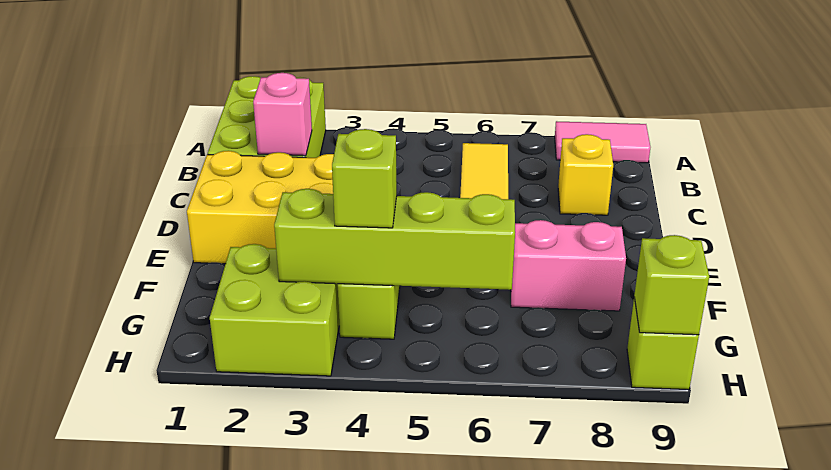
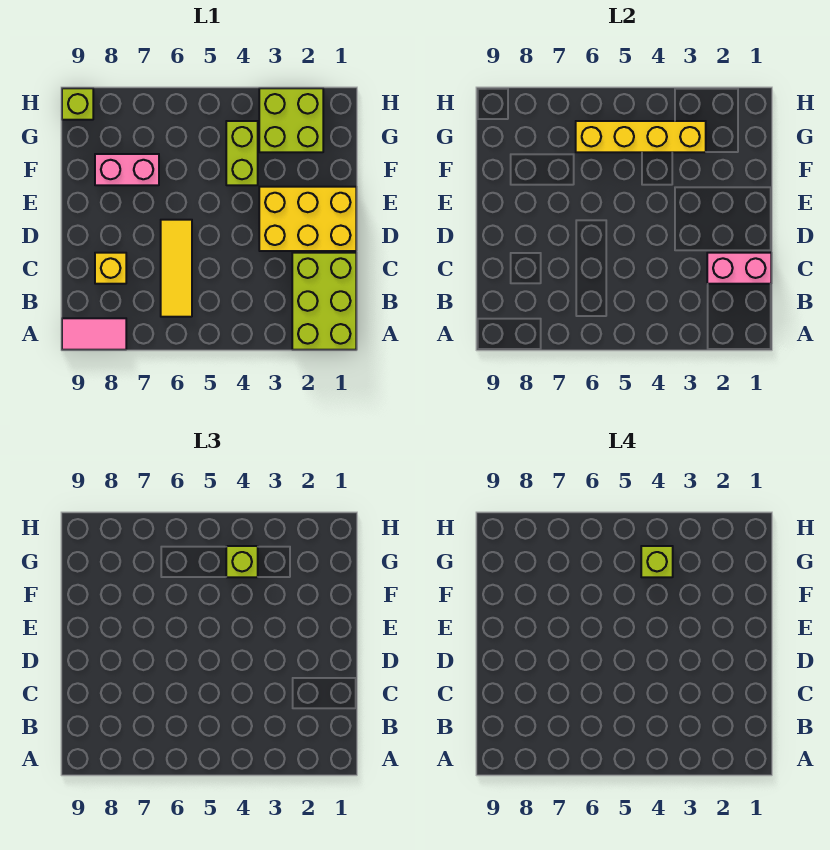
pink 1x1 brick [253,73,312,156] -> pink 1x2 brick [707,253,771,284]
lime 1x4 brick [274,189,515,290] -> yellow 1x4 brick [576,121,706,152]
lime 1x1 brick [634,235,709,335] -> lime 1x1 brick moved to [641,546,673,577]

